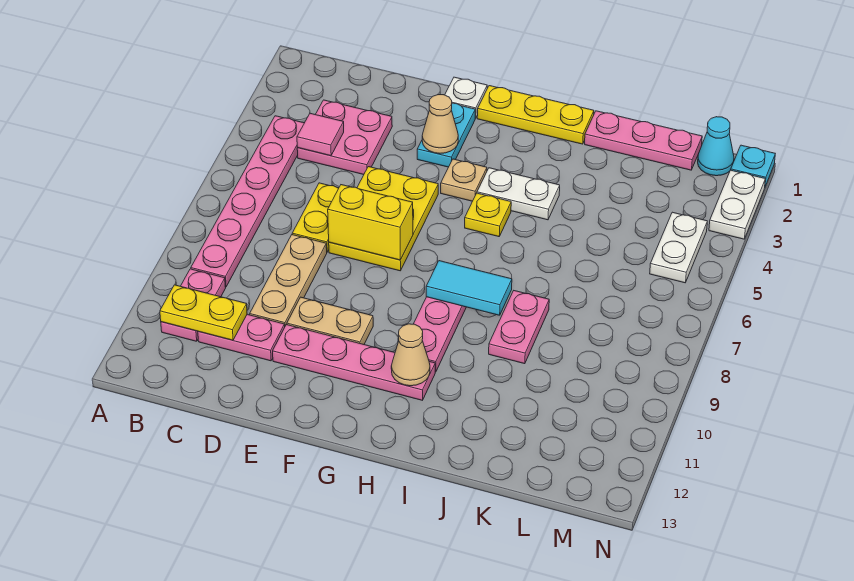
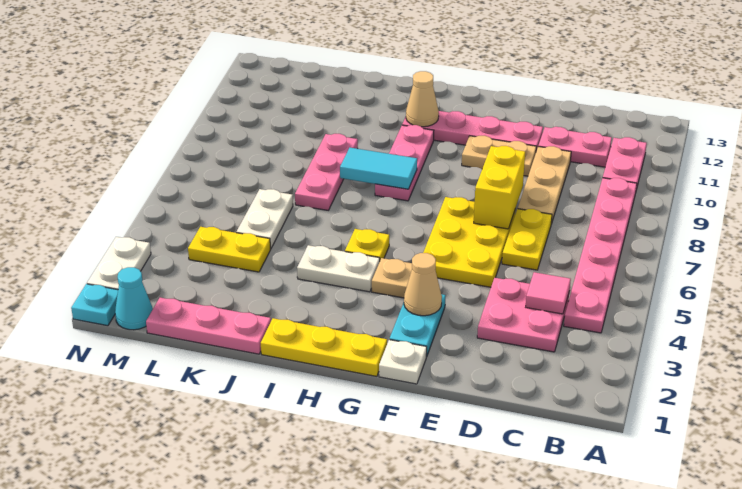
yellow 1x2 plate [160,285,247,340] -> yellow 1x2 plate moved to [188,227,271,272]
yellow 1x2 brick [328,185,413,260] -> yellow 1x2 brick turned to [474,146,525,229]
pink 1x2 plate [489,291,549,364] -> pink 1x3 plate [295,134,358,210]
white 1x2 plate [650,212,707,283] -> white 1x2 plate moved to [236,189,293,249]

